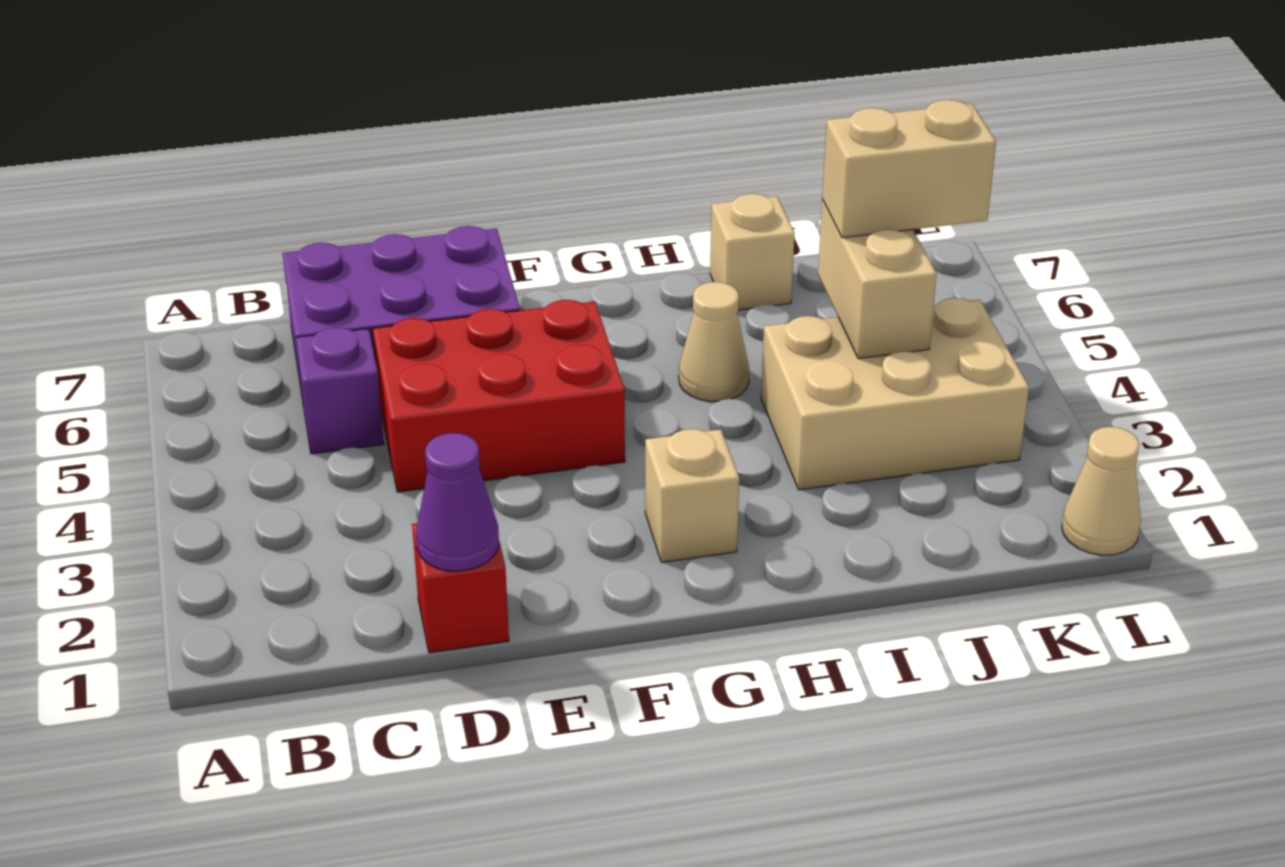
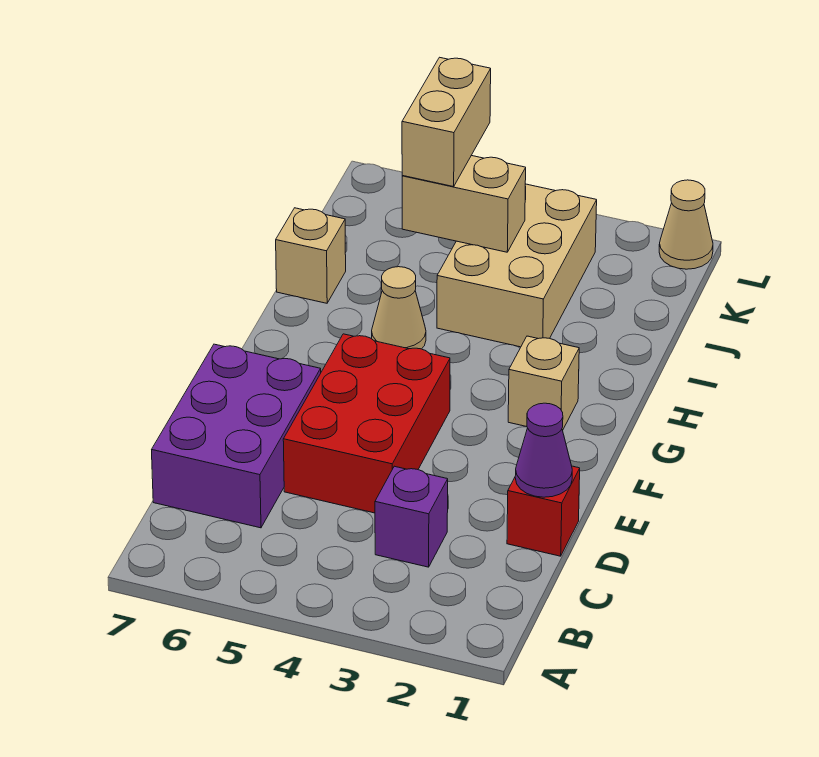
purple 1x1 brick [296,327,384,454] -> purple 1x1 brick moved to [375,466,448,567]

